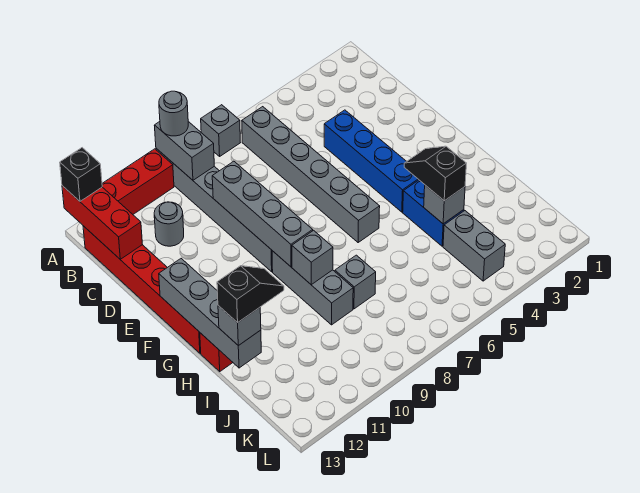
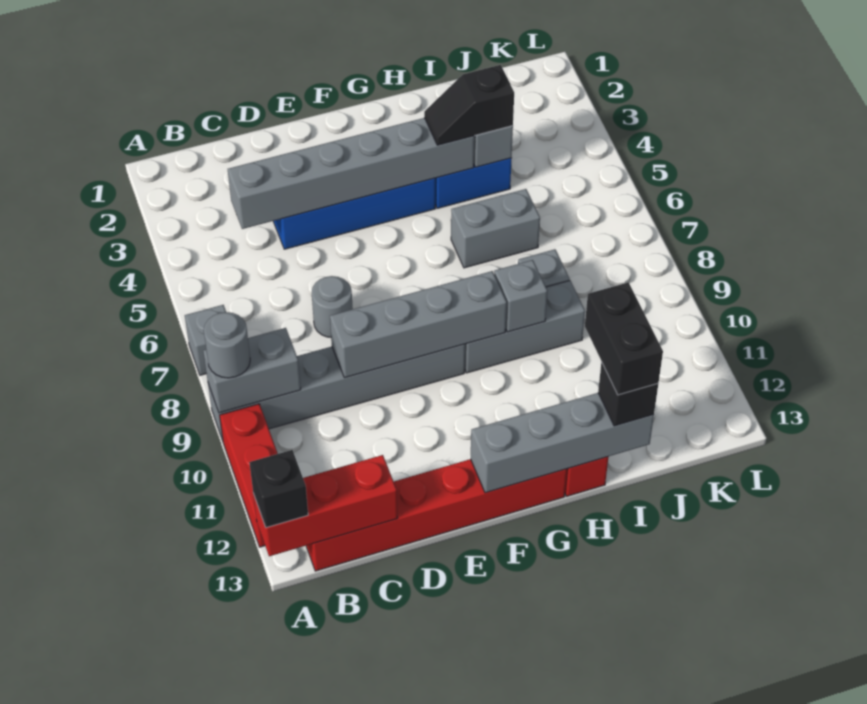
grey 1x6 brick [242,107,380,242] -> grey 1x6 brick moved to [228,118,474,229]
grey 1x1 round brick [154,202,184,246] -> grey 1x1 round brick moved to [312,276,353,337]
black 1x2 slope [217,266,284,323] -> black 1x2 brick [585,282,663,395]
grey 1x1 brick [218,306,261,346] -> black 1x1 brick [598,362,658,426]
grey 1x2 brick [443,211,505,281] -> grey 1x2 brick moved to [451,189,540,268]

